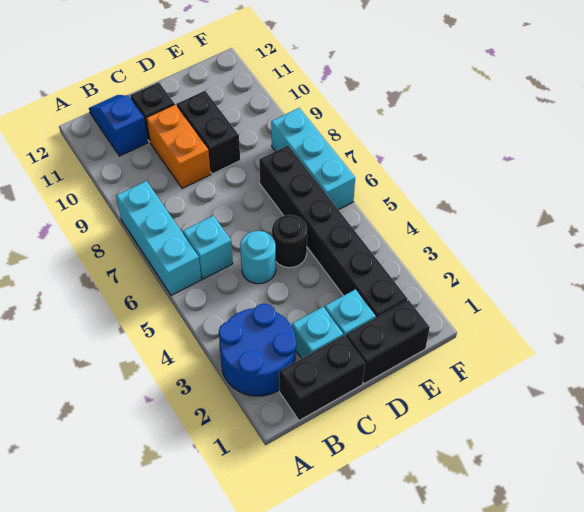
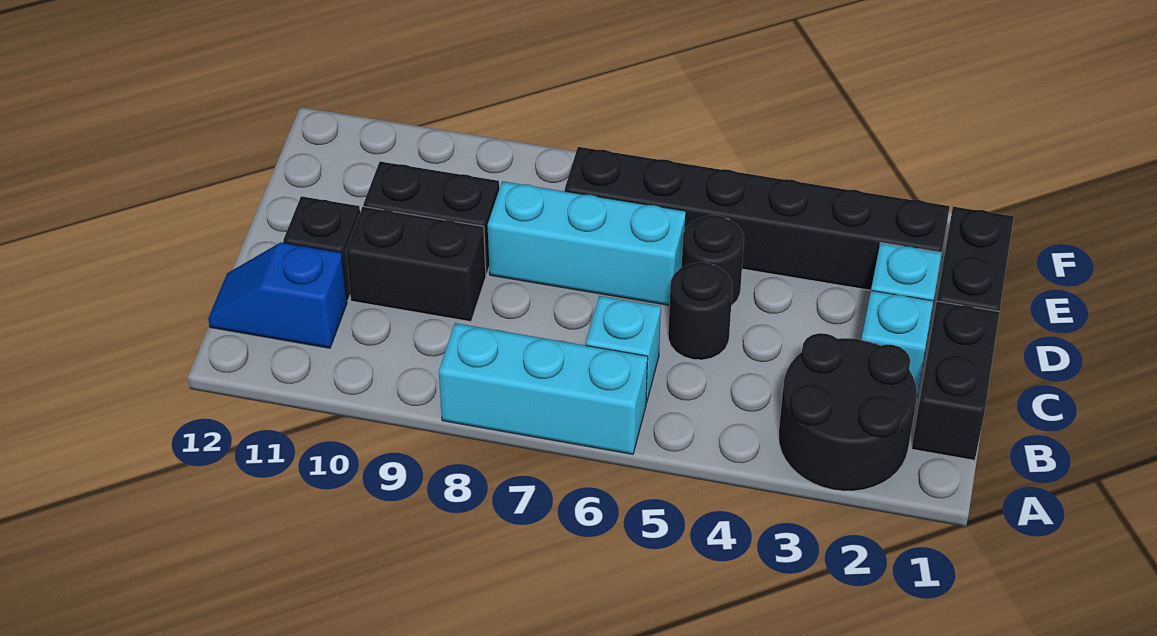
blue 2x2 round brick [219,303,296,396] -> black 2x2 round brick [778,333,917,491]
cyan 1x1 round brick [240,231,276,284] -> black 1x1 round brick [668,262,733,360]
orange 1x2 brick [146,105,211,189] -> black 1x2 brick [346,207,486,322]
cyan 1x3 brick [271,108,355,210] -> cyan 1x3 brick moved to [488,181,686,306]

